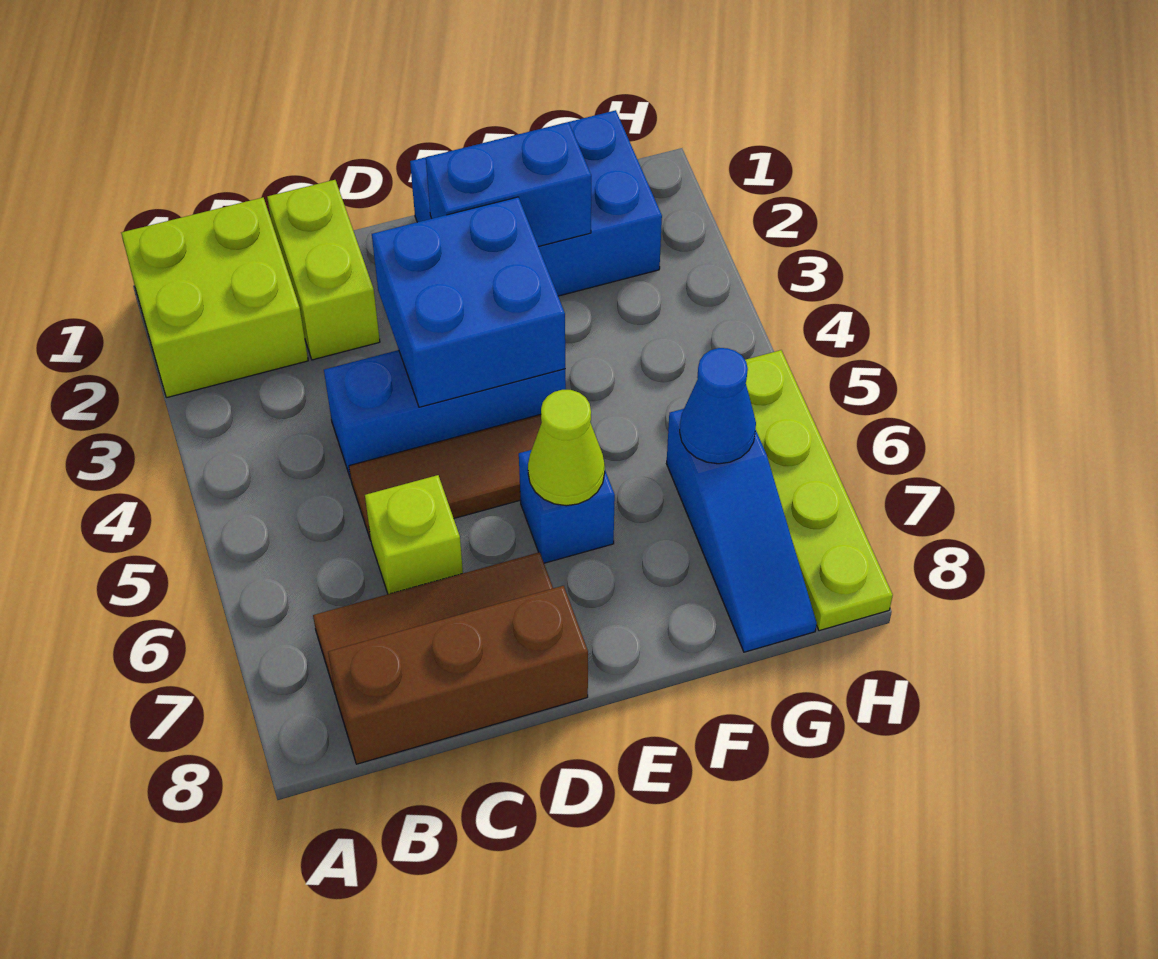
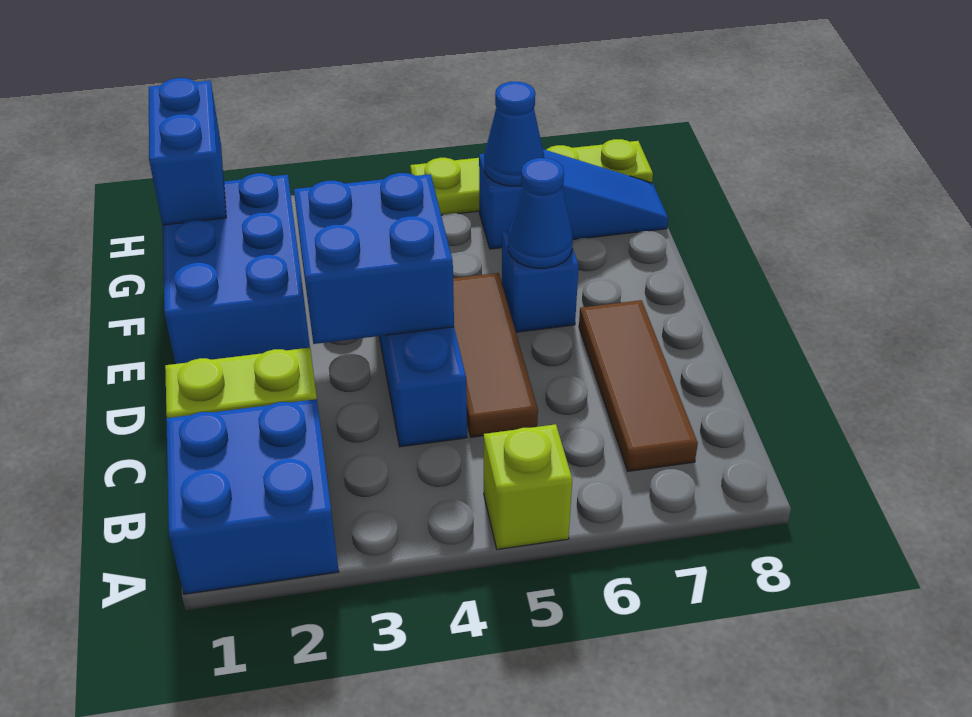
lime 2x2 brick [121,198,308,398] -> blue 2x2 brick [166,399,339,594]
brown 1x3 brick [328,586,588,764] -> none
lime 1x1 brick [365,475,463,594] -> lime 1x1 brick moved to [484,424,572,549]
blue 1x2 brick [426,122,591,247] -> blue 1x2 brick moved to [149,78,226,225]
lime 1x1 cone [528,390,605,506] -> blue 1x1 cone [508,158,573,268]

